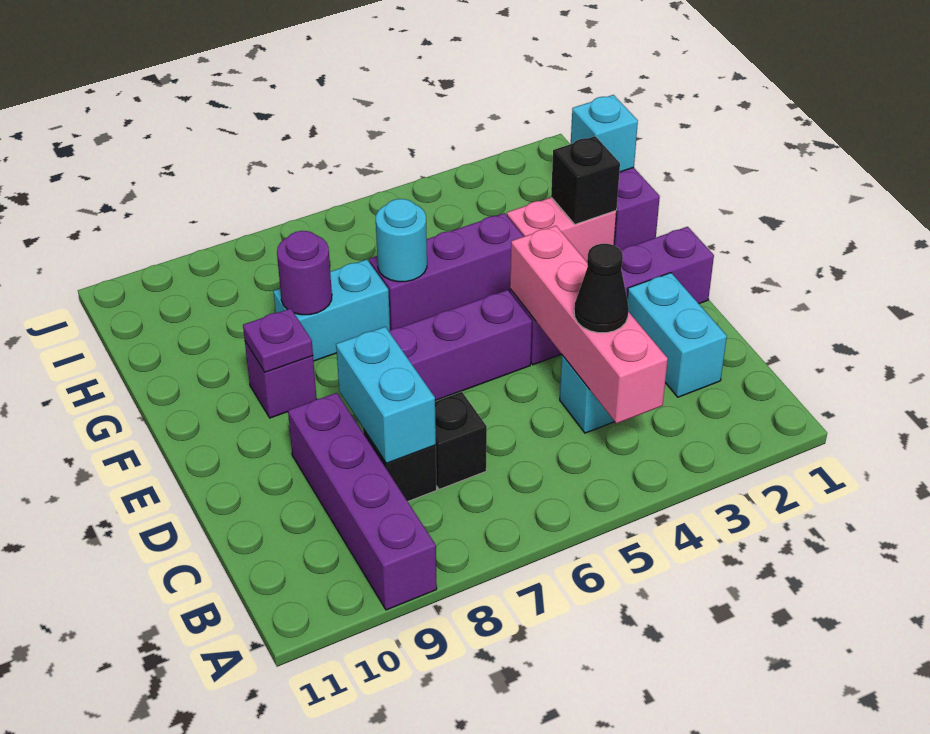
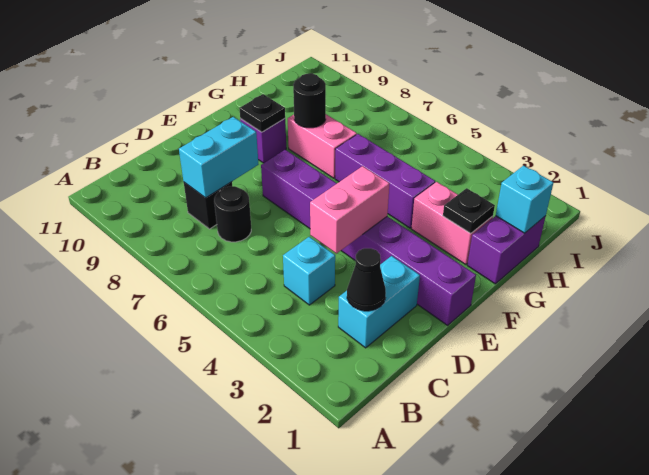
purple 1x4 brick [288,393,437,610] -> none
pink 1x4 brick [510,226,668,424] -> pink 1x2 brick [310,166,390,253]
black 1x1 cone [574,244,629,333] -> black 1x1 cone moved to [347,248,386,311]
black 1x1 brick [435,392,487,489] -> black 1x1 round brick [214,186,251,242]
purple 1x1 plate [243,308,313,372] -> black 1x1 plate [239,94,285,132]
black 1x1 brick [551,136,620,224] -> black 1x1 plate [443,188,495,234]
cyan 1x1 round brick [376,199,427,282] -> none
cyan 1x2 brick [274,259,390,361] -> pink 1x2 brick [288,114,357,178]
purple 1x1 round brick [277,231,332,315] -> black 1x1 round brick [293,73,326,128]

